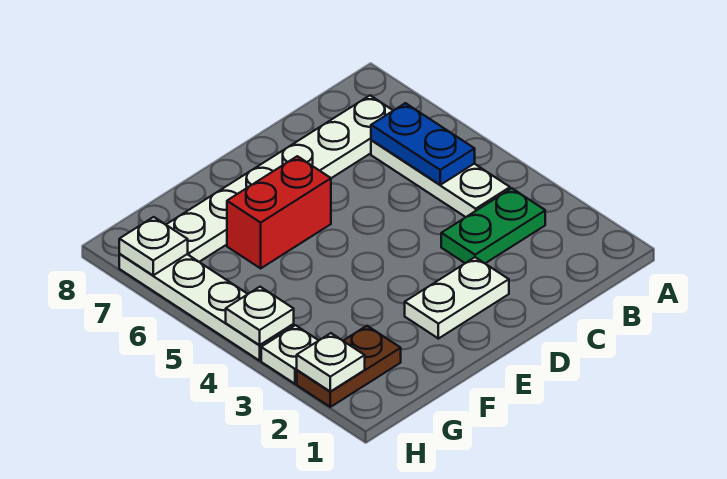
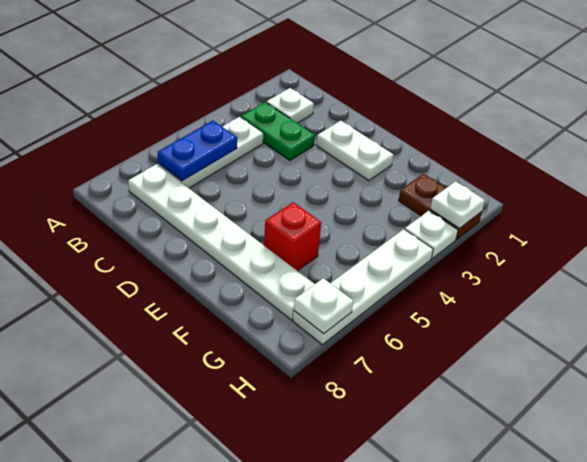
red 1x2 brick [227,156,331,268] -> red 1x1 brick [264,202,321,271]
white 1x1 plate [226,287,294,345] -> white 1x1 plate moved to [267,88,314,123]

